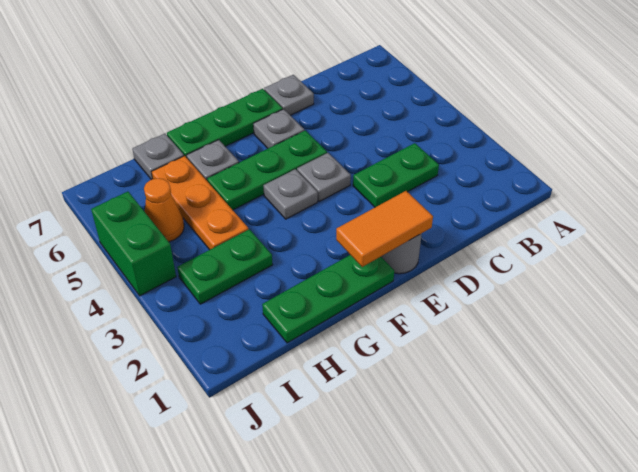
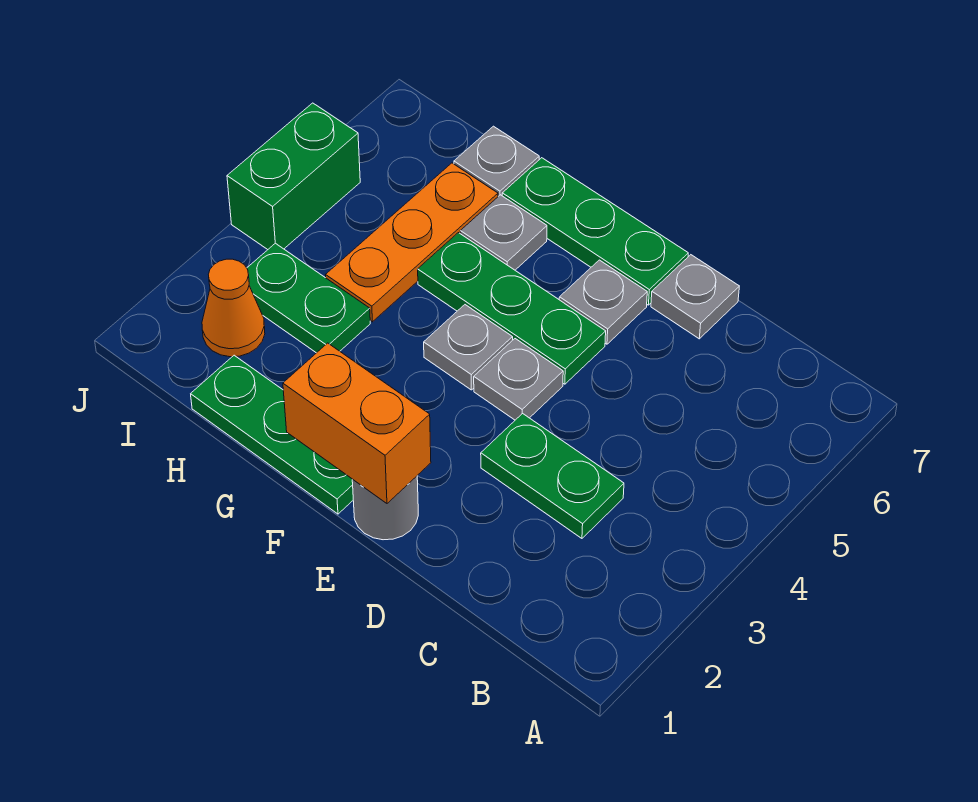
orange 1x2 tile [336,191,433,267] -> orange 1x2 brick [283,343,431,503]
orange 1x1 cone [144,178,184,242] -> orange 1x1 cone moved to [202,259,265,357]

